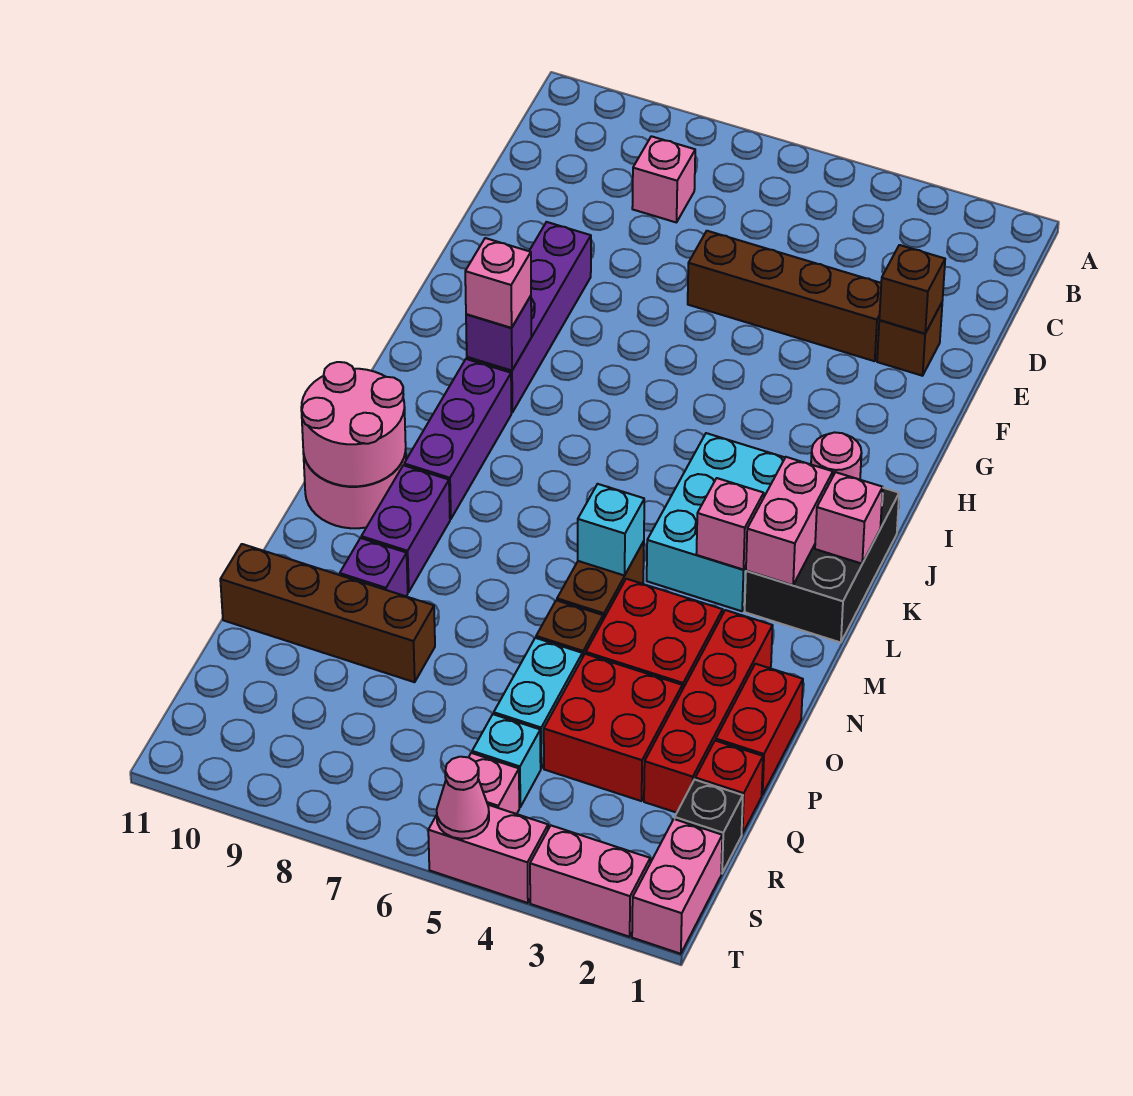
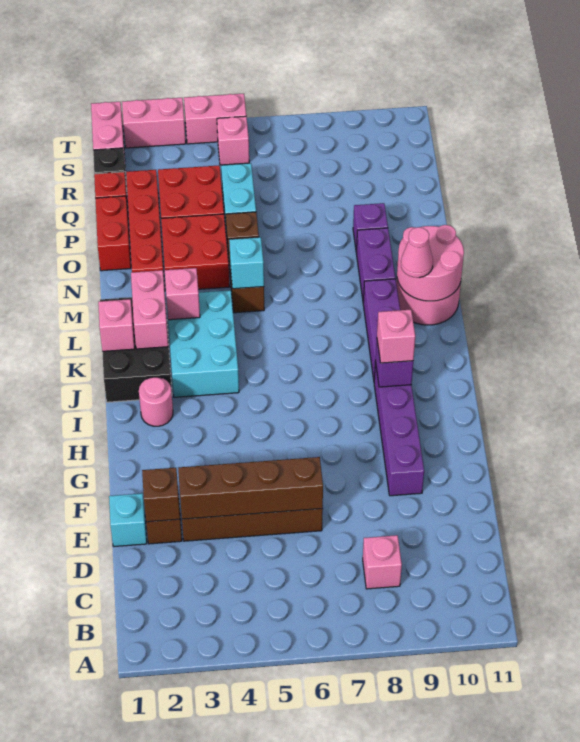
brown 1x4 brick [220,544,435,682] -> brown 1x4 brick moved to [178,457,323,519]
cyan 1x1 brick [472,714,541,807] -> cyan 1x1 brick moved to [109,493,147,546]
pink 1x1 cone [437,757,489,839] -> pink 1x1 cone moved to [401,227,433,278]

